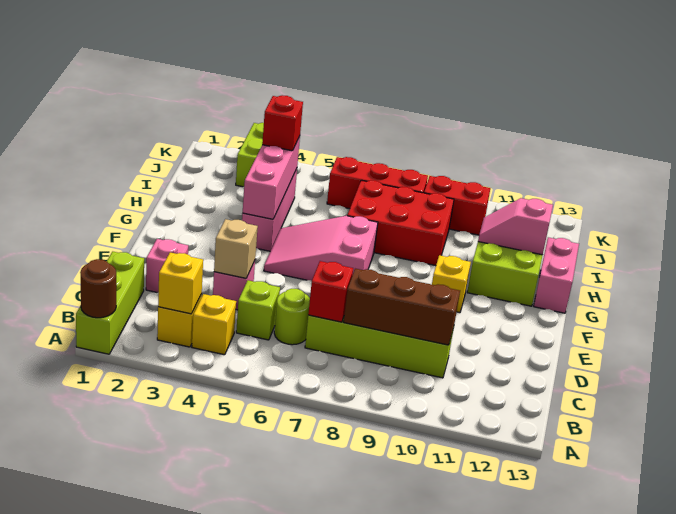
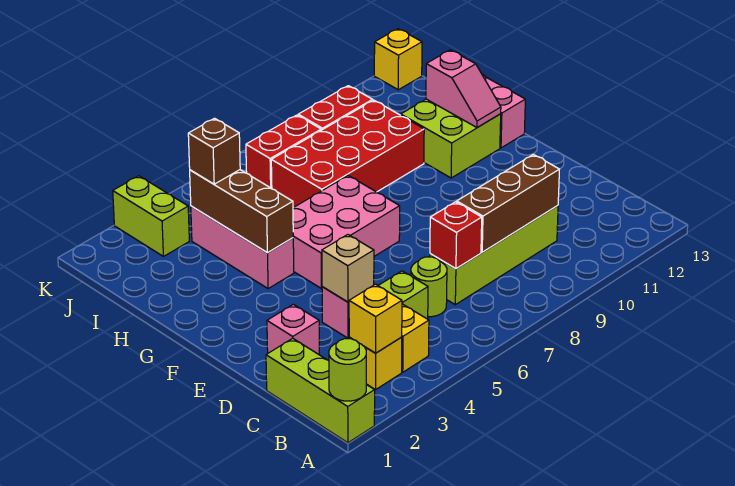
brown 1x1 round brick [80,259,116,318] -> lime 1x1 round brick [329,339,366,401]
pink 2x3 slope [264,216,378,281] -> pink 2x3 brick [293,176,400,288]
yellow 1x1 brick [432,255,471,313] -> yellow 1x1 brick moved to [374,29,422,90]
pink 1x3 brick [243,136,300,219] -> brown 1x3 brick [190,170,293,253]
red 2x3 brick [347,180,454,266] -> red 2x4 brick [271,100,424,207]
pink 1x2 slope [478,198,553,255] -> pink 1x2 slope turned to [426,50,501,128]
red 1x1 brick [262,95,303,151] -> brown 1x1 brick [188,118,240,184]
red 1x3 brick [327,157,428,209] -> red 1x2 brick [246,115,321,189]

